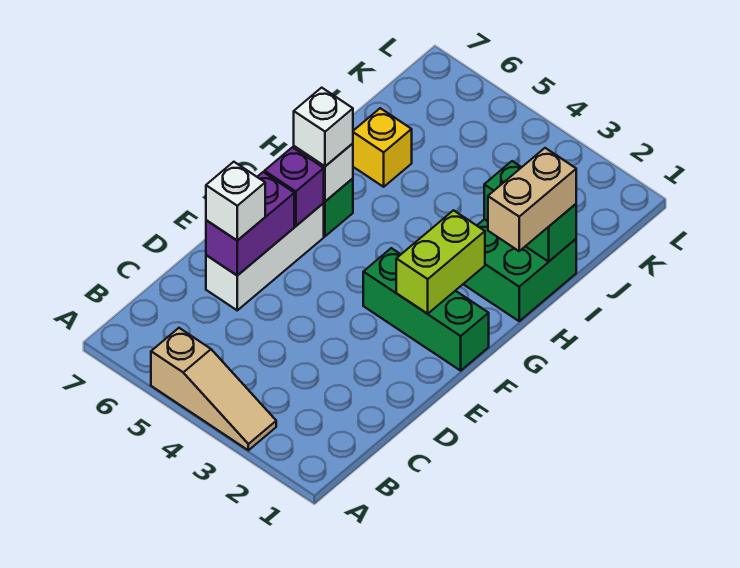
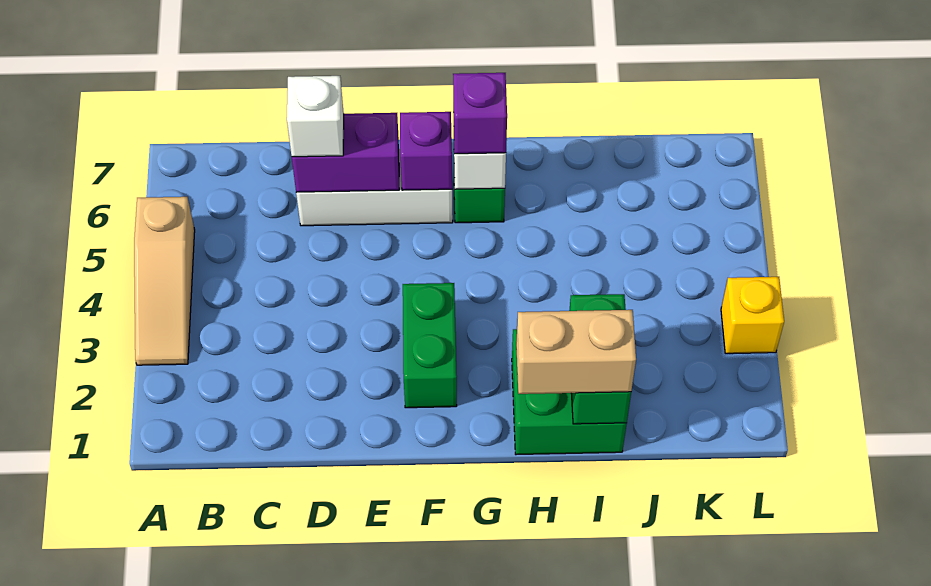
green 1x3 brick [363,248,489,371] -> green 1x2 brick [403,283,457,408]
lime 1x2 brick [396,210,485,314] -> none
white 1x1 brick [294,88,353,166] -> purple 1x1 brick [453,73,507,154]
yellow 1x1 brick [353,108,412,187] -> yellow 1x1 brick moved to [721,277,784,354]

